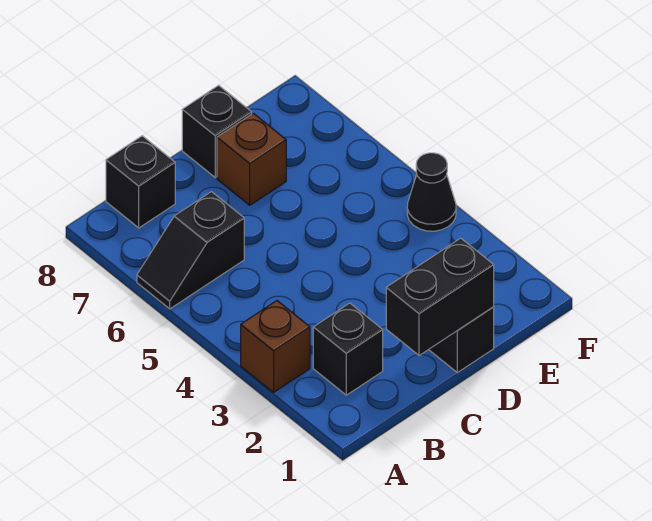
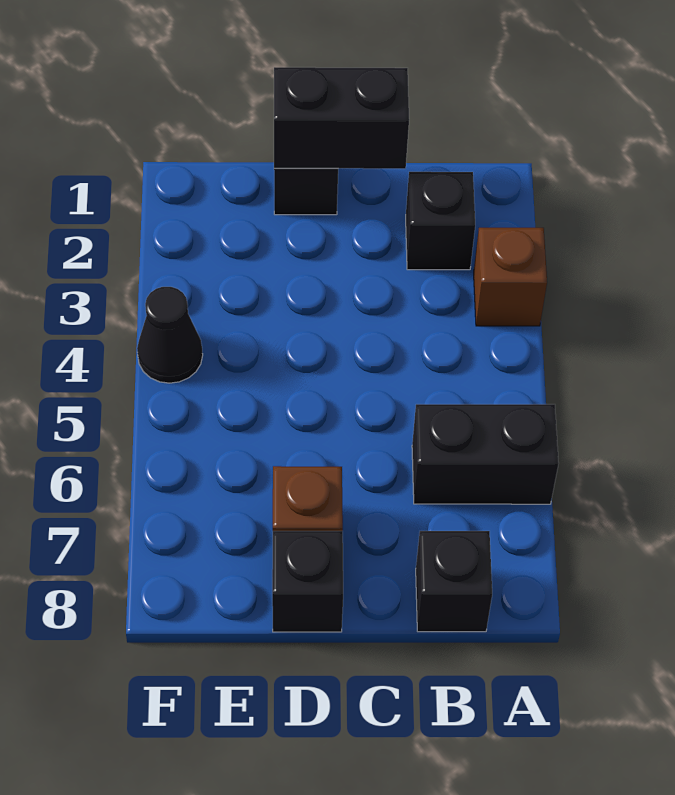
black 1x2 slope [137,192,244,309] -> black 1x2 brick [412,404,559,504]

